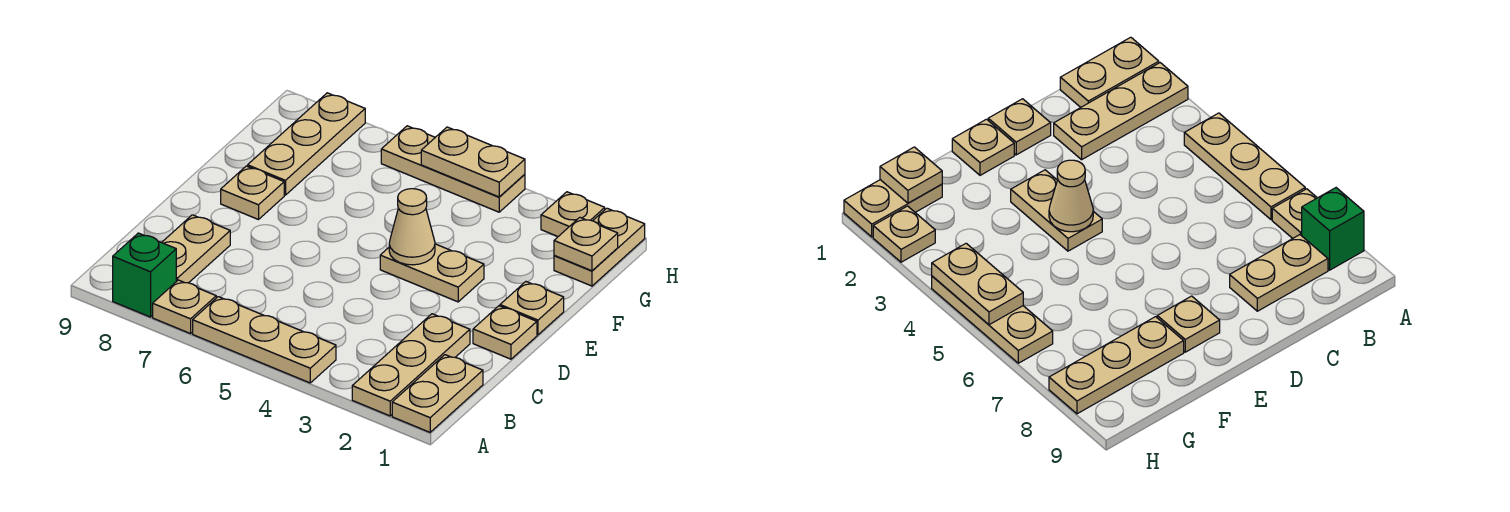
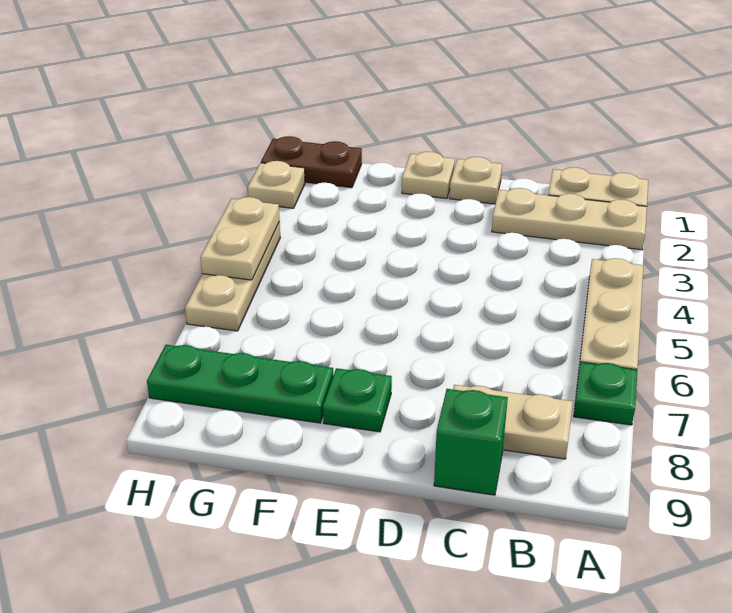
tan 1x1 plate [153,280,216,334] -> green 1x1 plate [574,362,637,425]
green 1x1 brick [113,233,176,317] -> green 1x1 brick moved to [434,389,508,495]
tan 1x2 plate [380,244,484,302] -> none
tan 1x1 cone [389,189,435,265] -> none
tan 1x1 plate [221,166,284,220] -> green 1x1 plate [323,368,392,432]
tan 1x3 plate [248,93,365,195] -> green 1x3 plate [147,345,333,423]
tan 1x2 plate [554,208,645,286] -> brown 1x2 plate [261,136,362,188]
tan 1x1 plate [554,217,618,271] -> none

